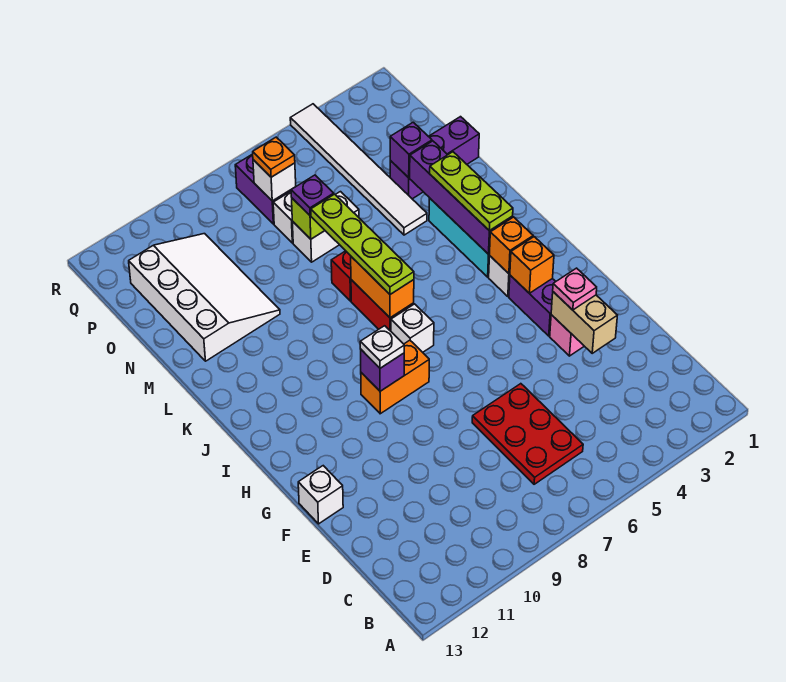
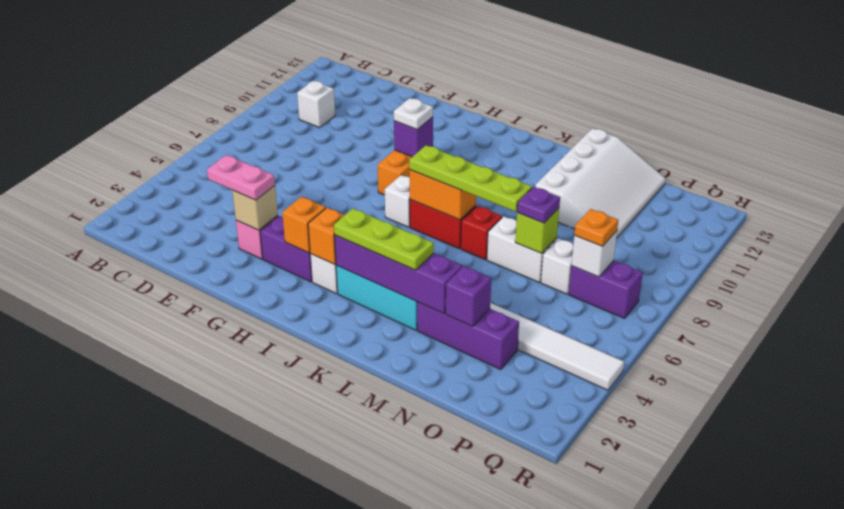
red 2x3 plate [472,384,583,484] -> none
tan 1x2 brick [551,292,617,353] -> tan 1x1 brick [232,186,278,230]
pink 1x1 plate [553,268,597,310] -> pink 1x2 plate [207,155,275,200]
white 1x1 brick [298,466,343,524] -> white 1x1 brick moved to [297,81,335,128]
white 3x4 slope [129,234,280,361] -> white 3x4 slope turned to [536,128,666,239]
purple 1x3 brick [390,117,479,199] -> purple 1x3 brick turned to [417,302,519,369]
white 1x2 brick [292,192,359,262] -> white 1x2 brick turned to [487,216,557,282]

